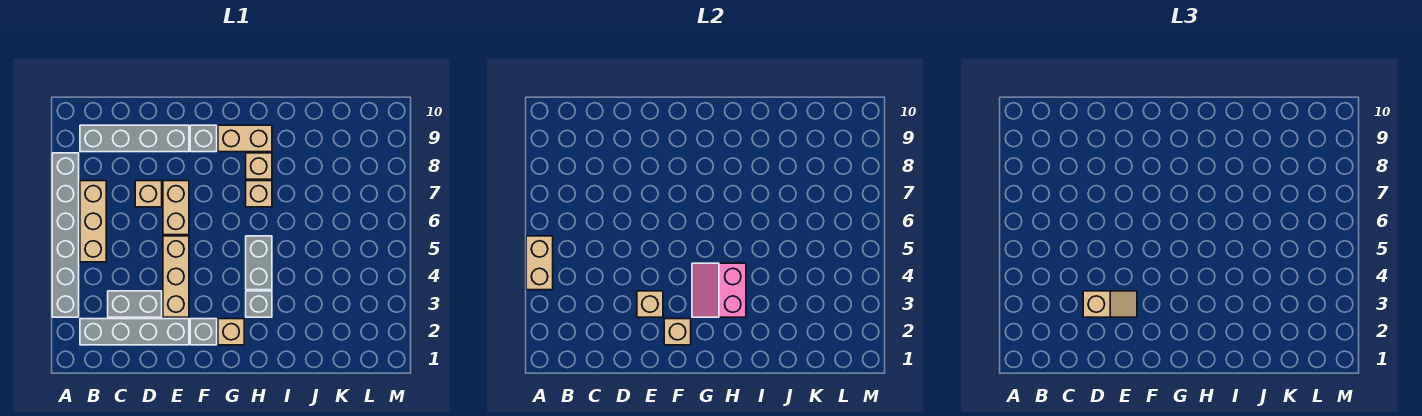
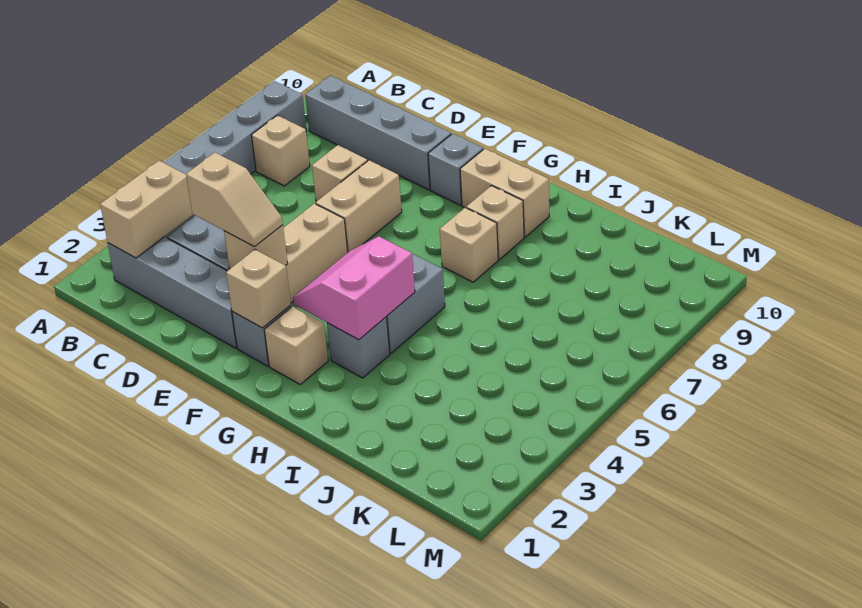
tan 1x2 brick [526,236,553,290] -> tan 1x2 brick moved to [100,161,193,258]
tan 1x3 brick [80,181,106,262] -> tan 1x1 brick [251,115,310,186]

